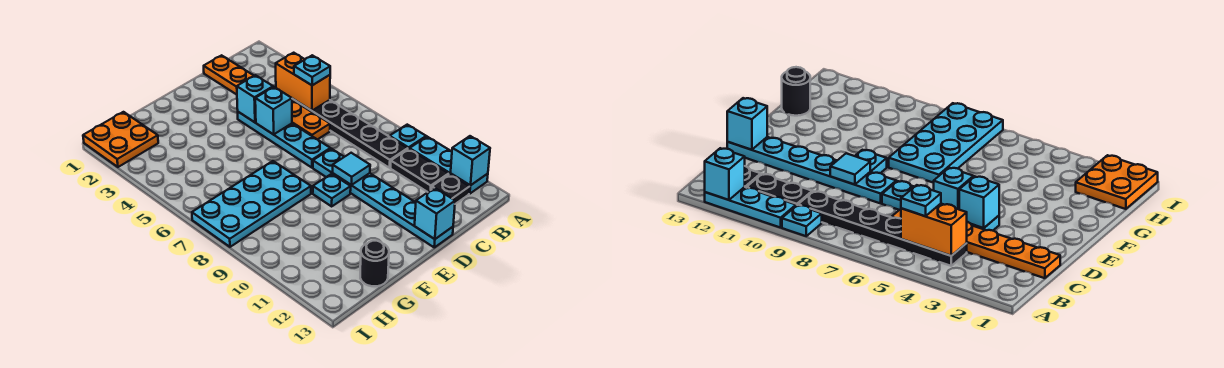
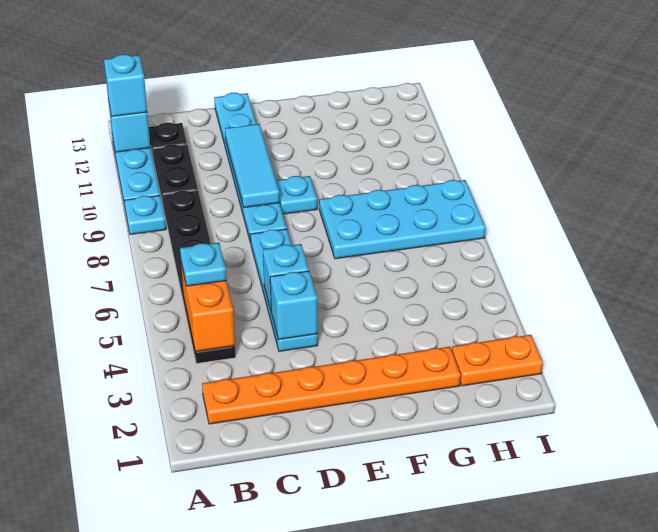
orange 1x6 plate [204,55,330,140] -> orange 1x6 plate turned to [202,347,461,424]
cyan 1x1 tile [333,153,370,185] -> cyan 1x3 tile [225,124,280,208]
cyan 1x1 brick [415,188,455,239] -> cyan 1x1 brick moved to [104,54,147,116]
black 1x1 round brick [360,241,389,286] -> none
orange 2x2 plate [83,112,158,167] -> orange 1x2 plate [452,335,543,386]

